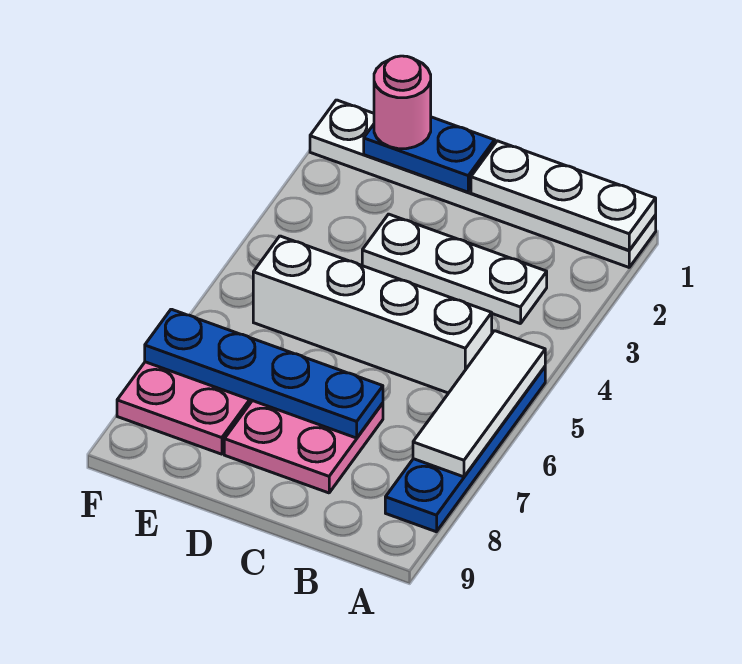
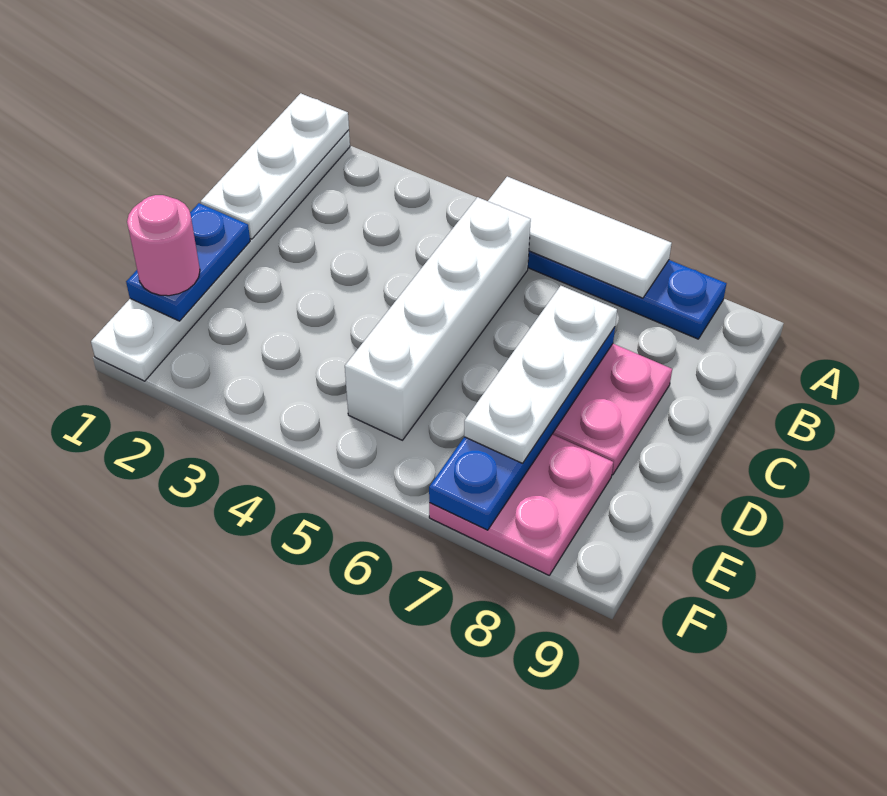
white 1x3 plate [362,214,547,324] -> white 1x3 plate moved to [464,286,617,463]

